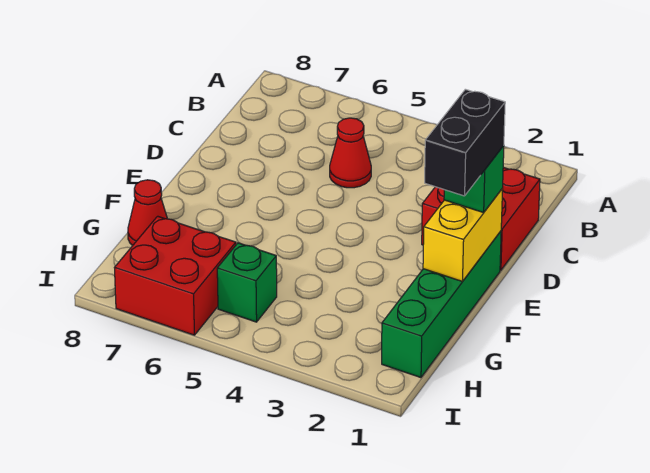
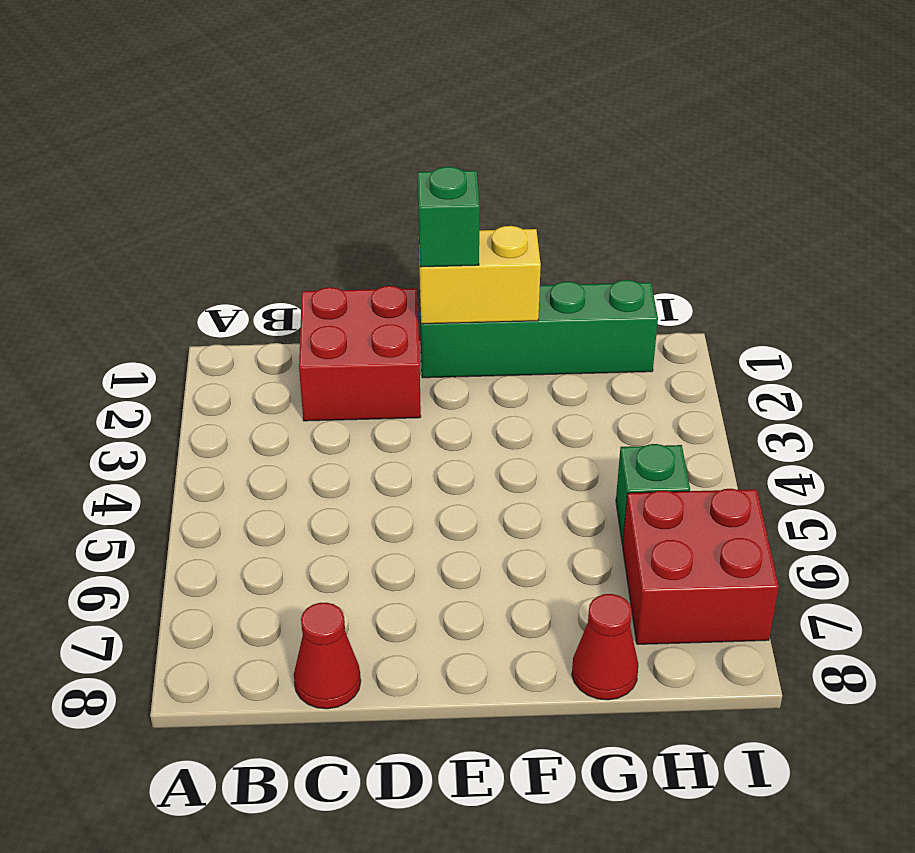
red 1x1 cone [330,118,371,188] -> red 1x1 cone moved to [294,603,361,709]
black 1x2 brick [425,89,505,196] -> none

